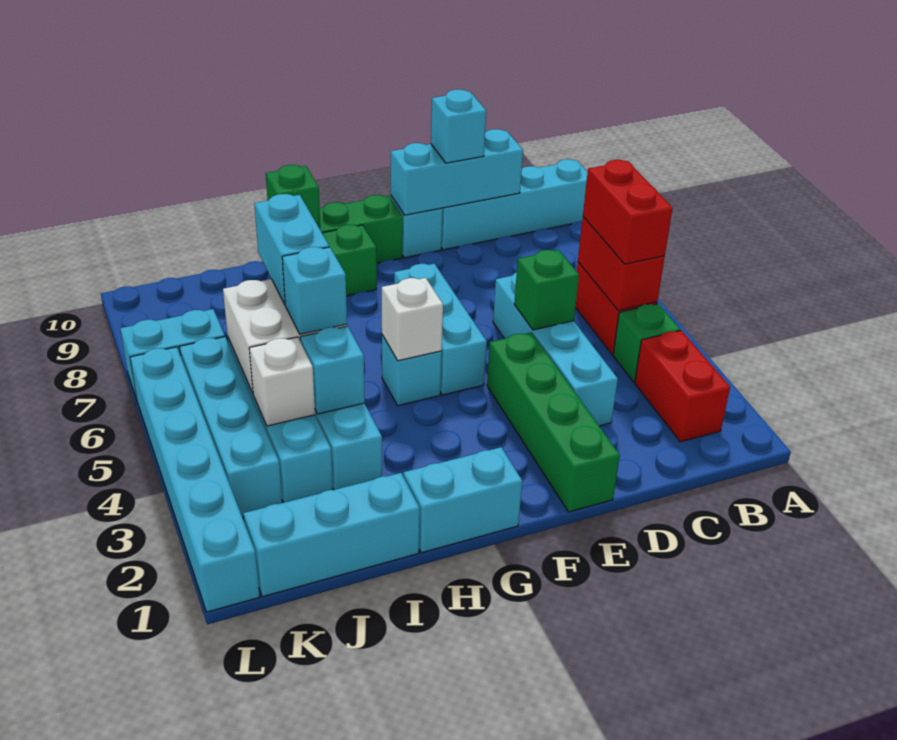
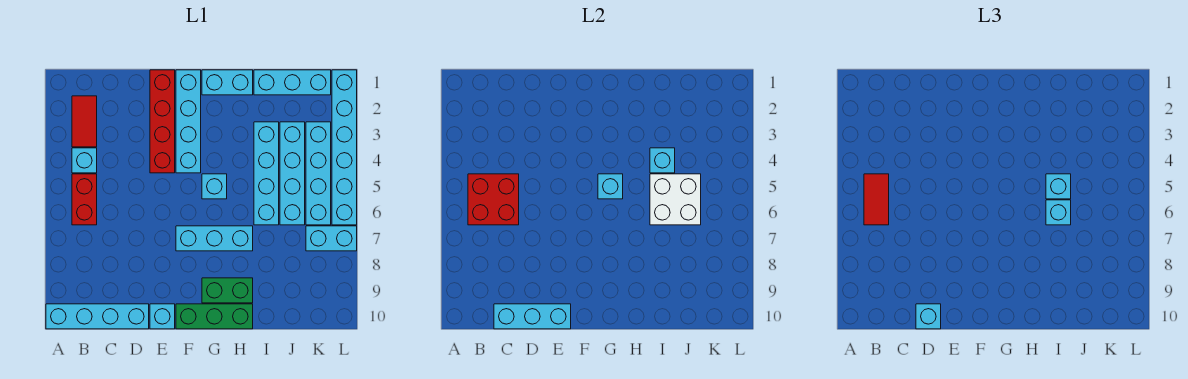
red 1x2 brick [635,330,730,442] -> red 1x2 tile [72,96,97,147]
green 1x1 brick [613,304,680,382] -> cyan 1x1 brick [72,148,97,173]
red 1x2 brick [578,217,665,311] -> red 2x2 brick [468,174,519,225]
red 1x2 brick [583,160,673,264] -> red 1x2 tile [864,174,889,225]
cyan 1x4 brick [493,272,618,426] -> cyan 1x4 brick moved to [176,70,201,173]
green 1x1 brick [514,250,579,330] -> none
green 1x4 brick [487,333,620,512] -> red 1x4 brick [150,70,175,173]
cyan 1x3 brick [394,264,487,395] -> cyan 1x3 brick turned to [176,226,253,251]
white 1x1 brick [382,278,443,361] -> cyan 1x1 brick [598,174,623,199]
green 1x1 brick [266,165,320,229] -> none
cyan 1x2 brick [254,194,329,304] -> cyan 1x1 brick [1046,200,1071,225]
white 1x1 brick [249,337,315,426] -> none

